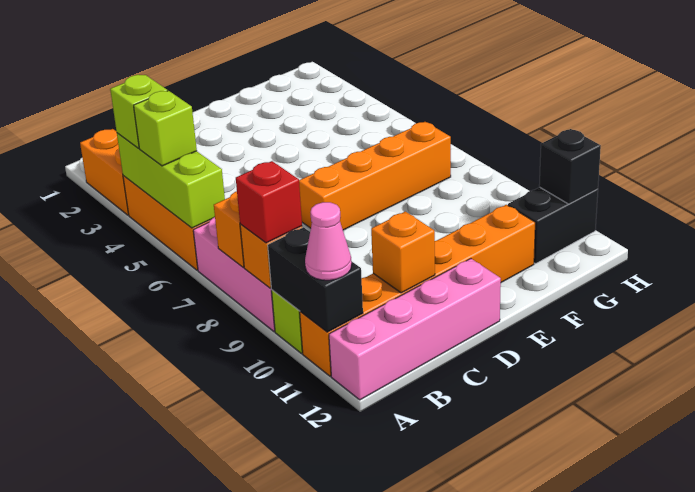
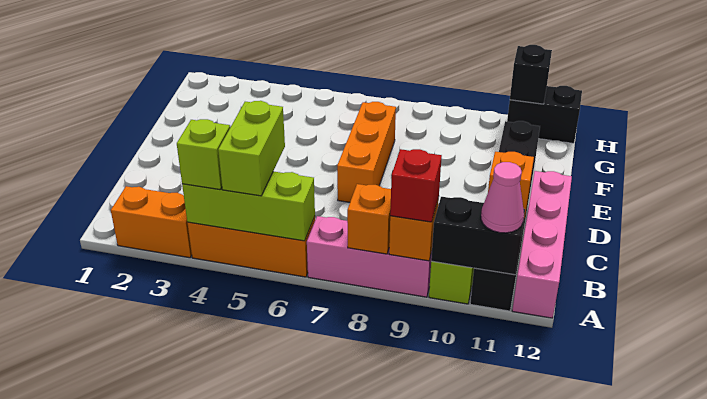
lime 1x1 brick [134,91,197,166] -> lime 1x2 brick [218,101,285,196]
orange 1x6 brick [300,205,535,376] -> black 1x6 brick [470,121,540,311]
orange 1x4 brick [299,122,451,230] -> orange 1x3 brick [337,102,396,202]
black 1x2 brick [508,187,598,264] -> black 1x2 brick turned to [507,86,582,143]

